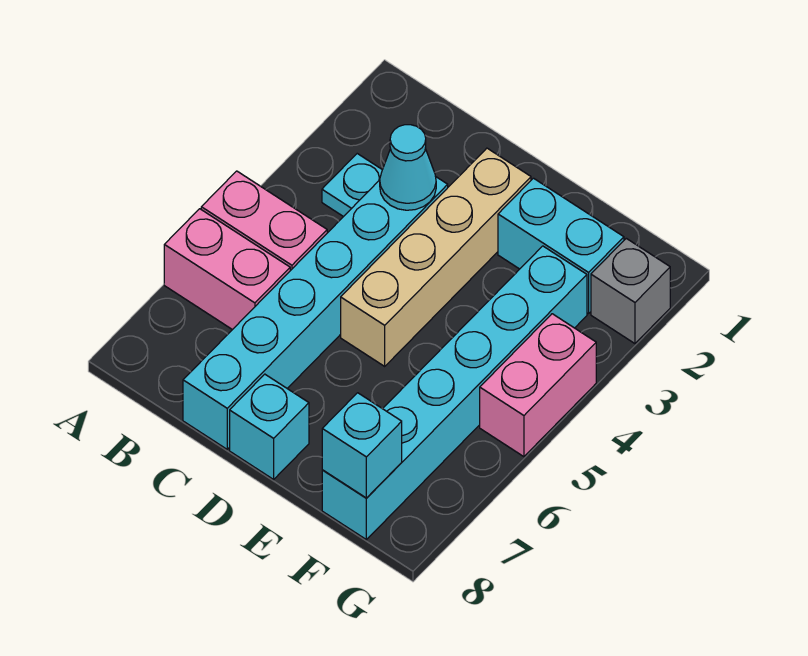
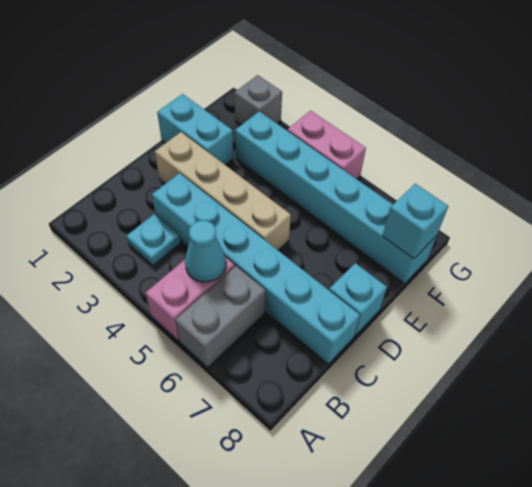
pink 1x2 brick [164,209,290,330] -> grey 1x2 brick [175,266,265,367]
cyan 1x1 cone [380,125,436,210] -> cyan 1x1 cone moved to [185,220,226,282]
cyan 1x2 brick [498,178,624,314] -> cyan 1x2 brick turned to [157,94,233,165]

